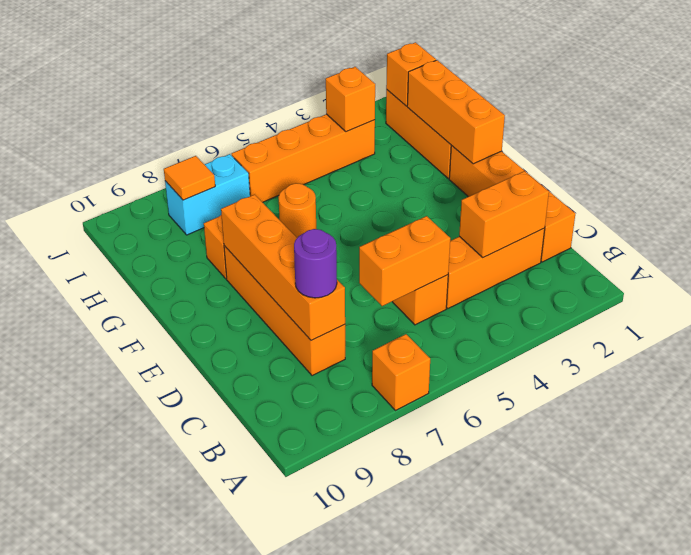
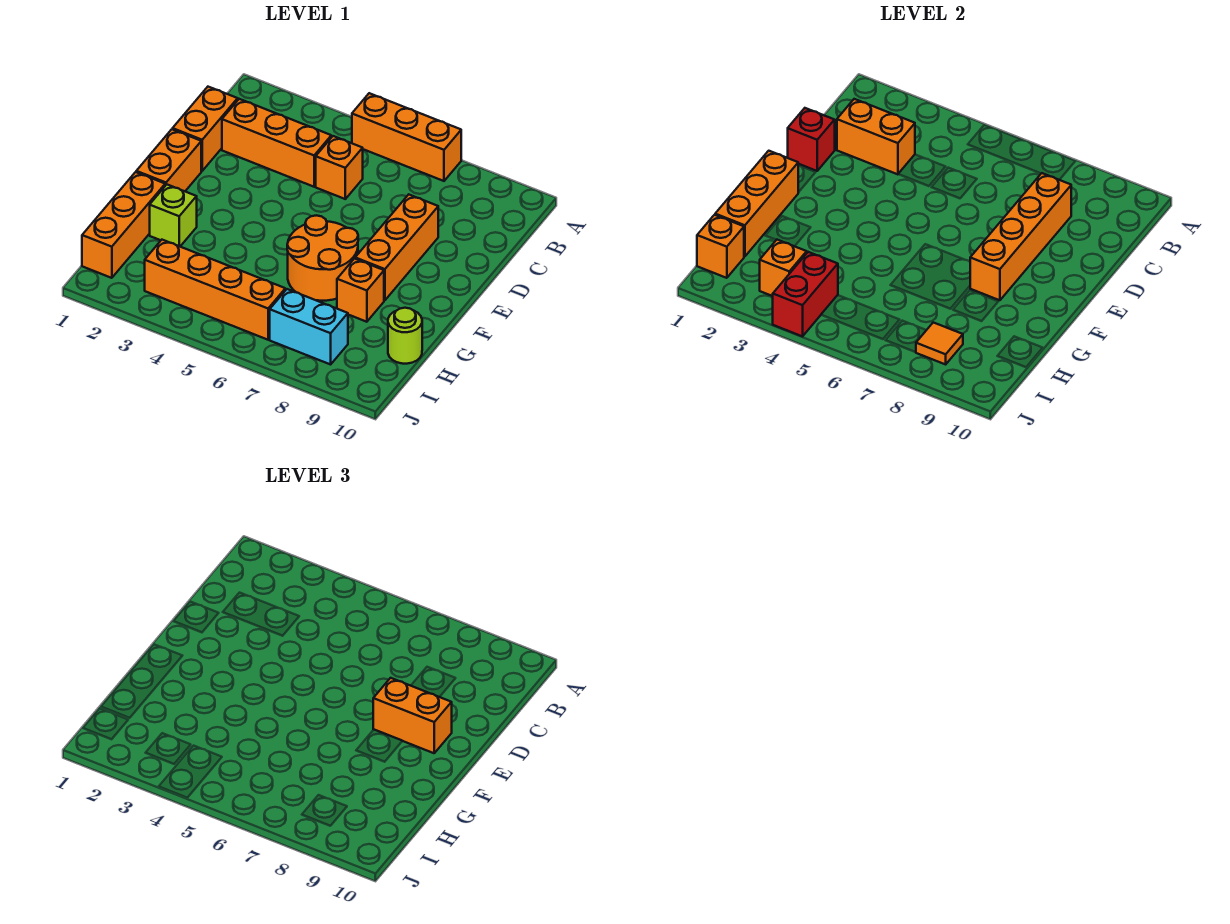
orange 1x1 brick [372,334,430,411] -> orange 1x3 brick [352,93,461,181]
orange 1x2 brick [359,216,450,306] -> orange 1x2 brick moved to [373,678,452,753]
orange 1x4 brick [224,246,345,376] -> orange 1x3 brick [355,195,438,300]
purple 1x1 round brick [294,229,337,298] -> none
none -> red 1x1 brick [788,108,835,171]
none -> lime 1x1 brick [150,185,197,246]
orange 1x1 round brick [279,183,316,238] -> orange 2x2 round brick [287,215,358,301]
none -> lime 1x1 round brick [388,308,422,364]
none -> red 1x2 brick [773,252,838,336]

